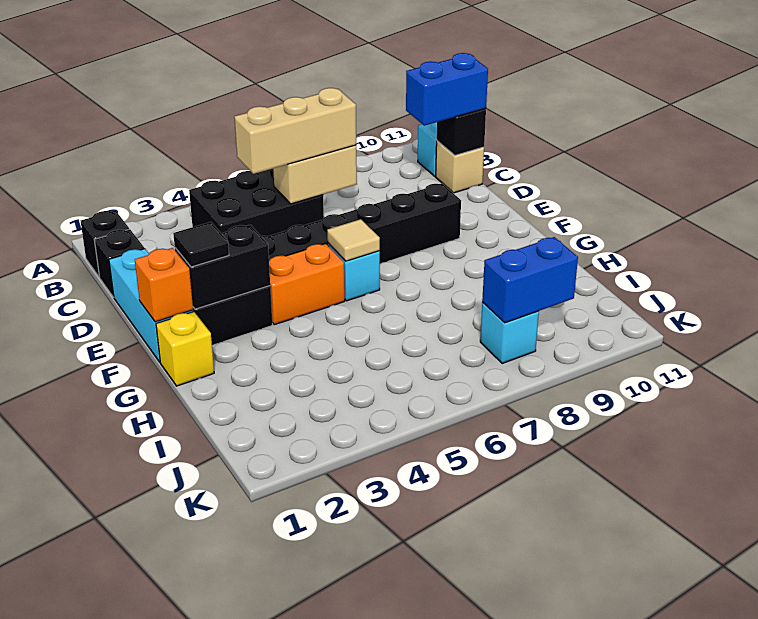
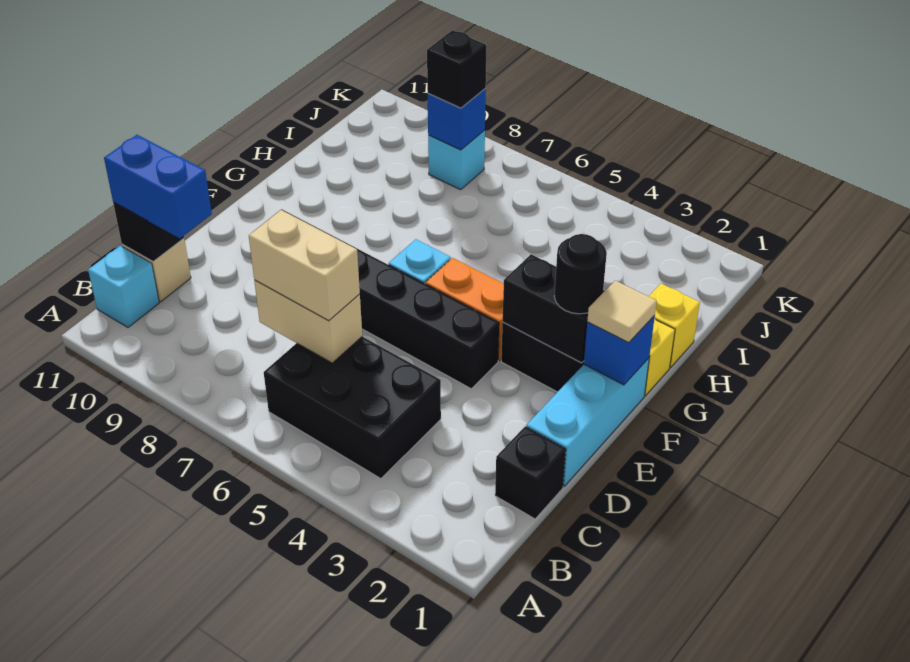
black 1x1 brick [81,211,129,277] -> black 1x1 brick moved to [427,30,486,108]
tan 1x3 brick [234,88,356,174] -> tan 1x2 brick [249,210,360,321]
orange 1x1 brick [135,248,193,322] -> blue 1x1 brick [584,316,655,385]
black 1x1 tile [173,222,229,267] -> black 1x1 round brick [554,234,607,314]
tan 1x1 tile [327,219,380,261] -> tan 1x1 tile moved to [587,280,657,343]
none -> yellow 1x1 brick [649,284,700,368]
blue 1x2 brick [482,237,578,323] -> blue 1x1 brick [428,89,486,150]

